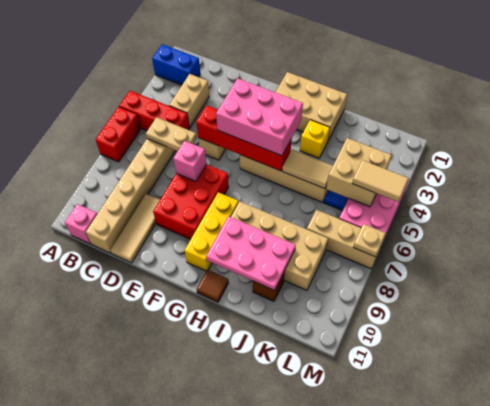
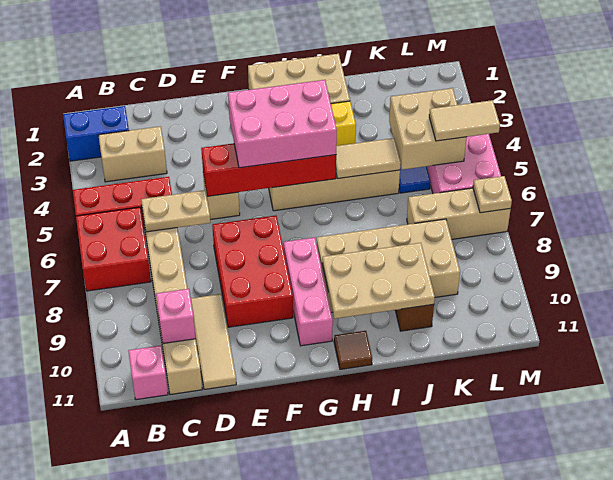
red 1x2 brick [96,107,141,162] -> red 2x2 brick [76,207,151,291]
tan 1x2 brick [169,74,209,128] -> tan 1x2 brick turned to [99,126,167,182]
pink 1x1 brick [173,141,207,181] -> pink 1x1 brick moved to [156,289,196,343]
yellow 1x3 brick [185,192,239,271] -> pink 1x3 brick [284,237,333,346]
pink 2x3 plate [206,216,296,290] -> tan 2x3 plate [322,243,435,319]

